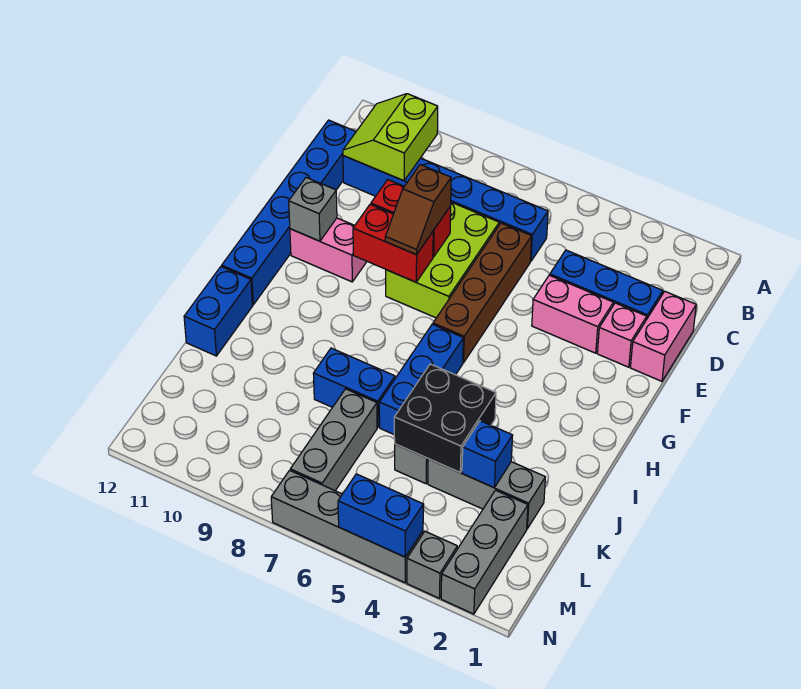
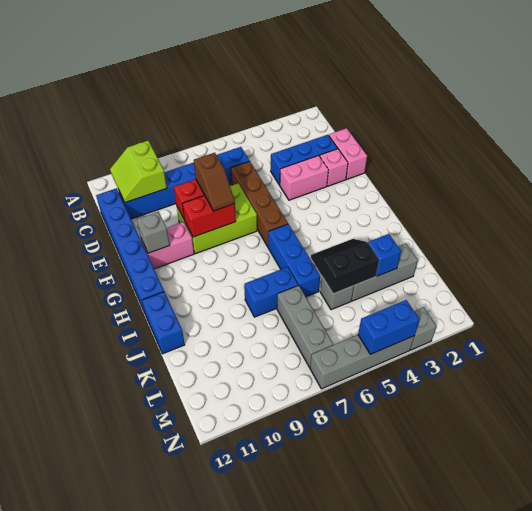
lime 2x3 brick [386,202,499,318] -> lime 2x3 brick turned to [177,183,257,254]
black 2x2 brick [394,364,496,472] -> black 2x2 slope [311,239,379,294]
grey 1x3 brick [441,490,528,614] -> none

